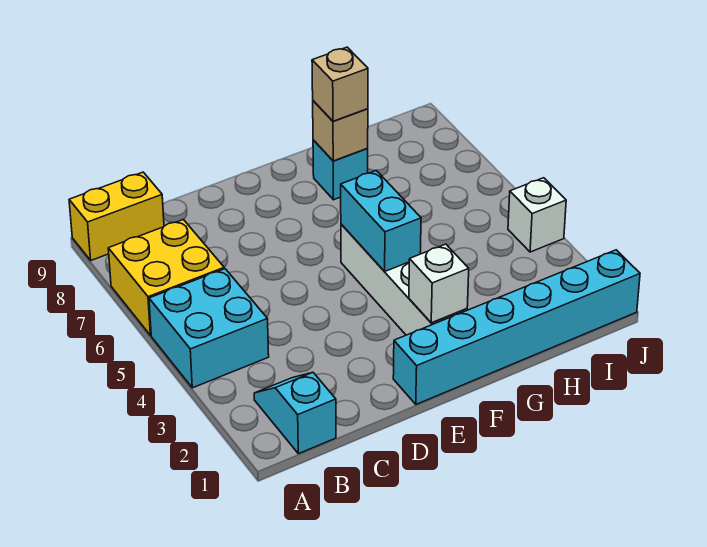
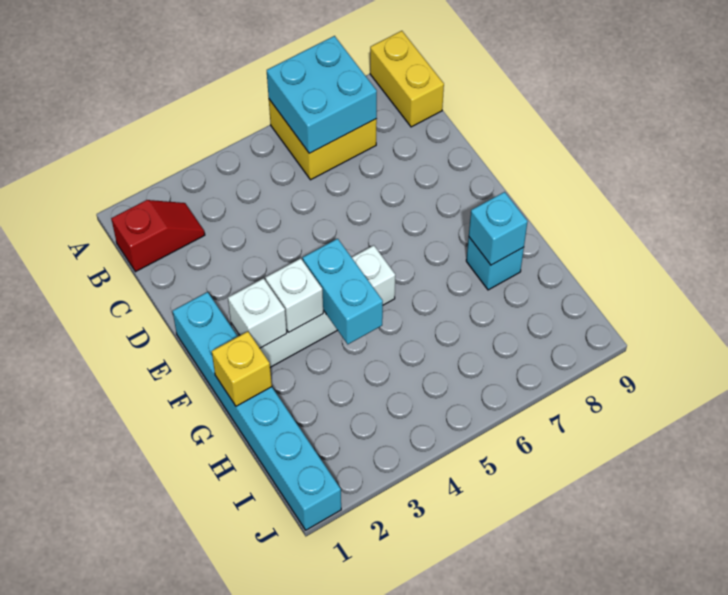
cyan 2x2 brick [149,269,269,388] -> cyan 2x2 brick moved to [267,36,377,153]
cyan 1x2 slope [254,372,336,454] -> red 1x2 slope [111,200,205,272]
cyan 1x2 brick [341,170,421,271] -> cyan 1x2 brick turned to [303,239,383,344]
none -> yellow 1x1 brick [212,331,272,406]
tan 1x1 brick [313,101,368,161] -> cyan 1x1 brick [469,192,528,265]
tan 1x1 brick [312,47,368,121] -> none
white 1x1 brick [508,178,566,252] -> white 1x1 brick moved to [265,258,323,332]

